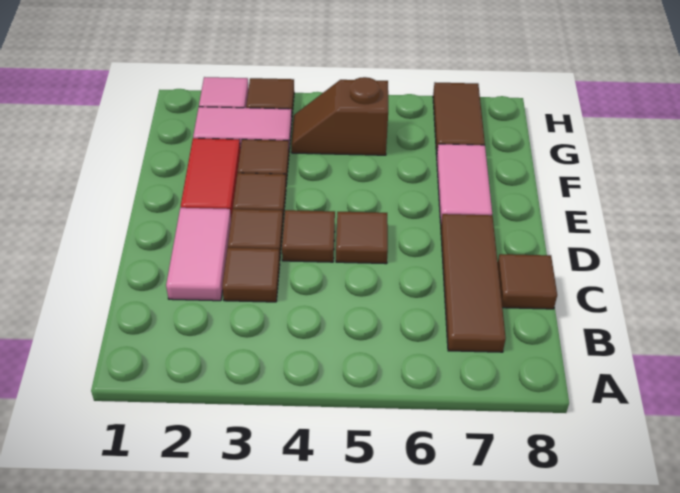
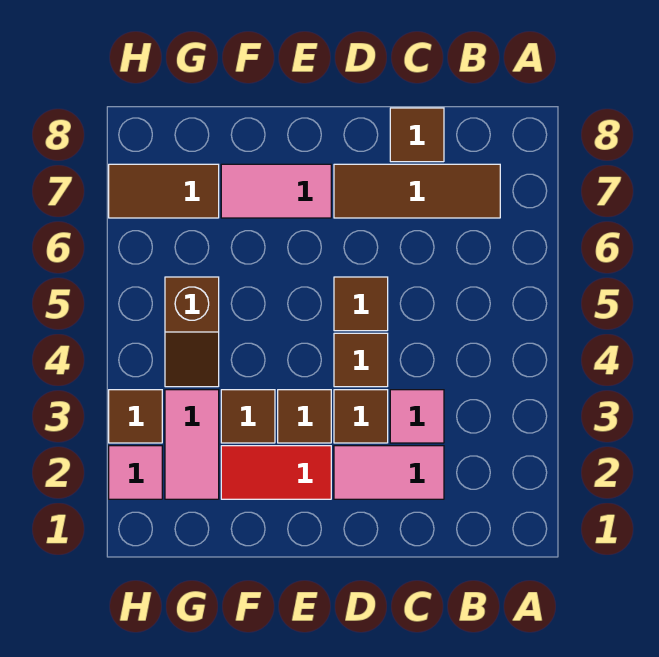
brown 1x1 tile [222,248,280,302] -> pink 1x1 tile [390,390,444,443]

